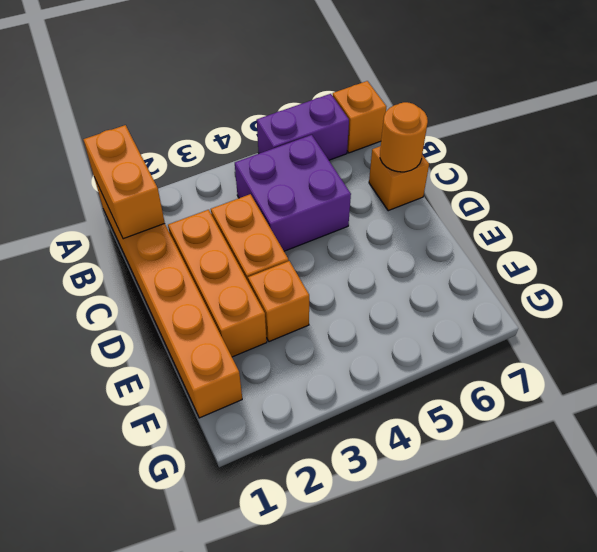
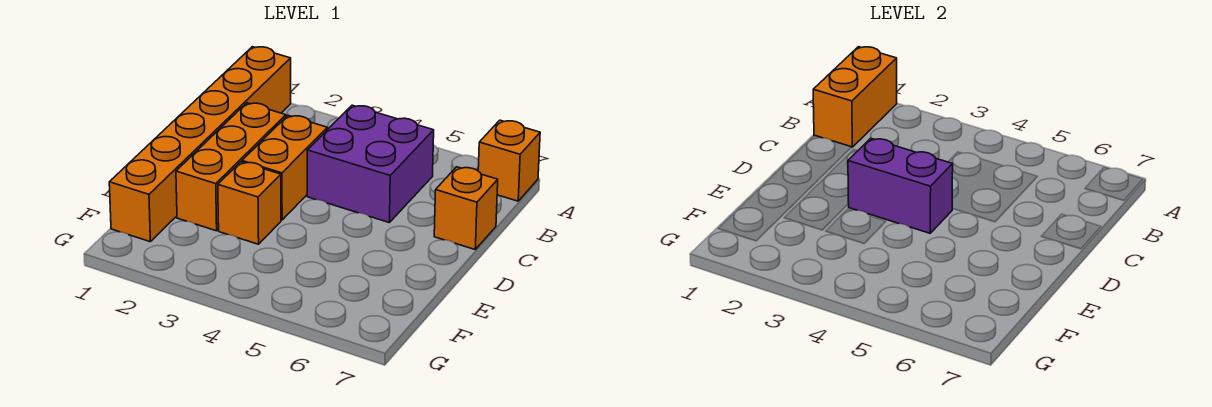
purple 1x2 brick [257,94,349,160] -> purple 1x2 brick moved to [848,138,953,233]
orange 1x1 round brick [380,102,428,172] -> none

